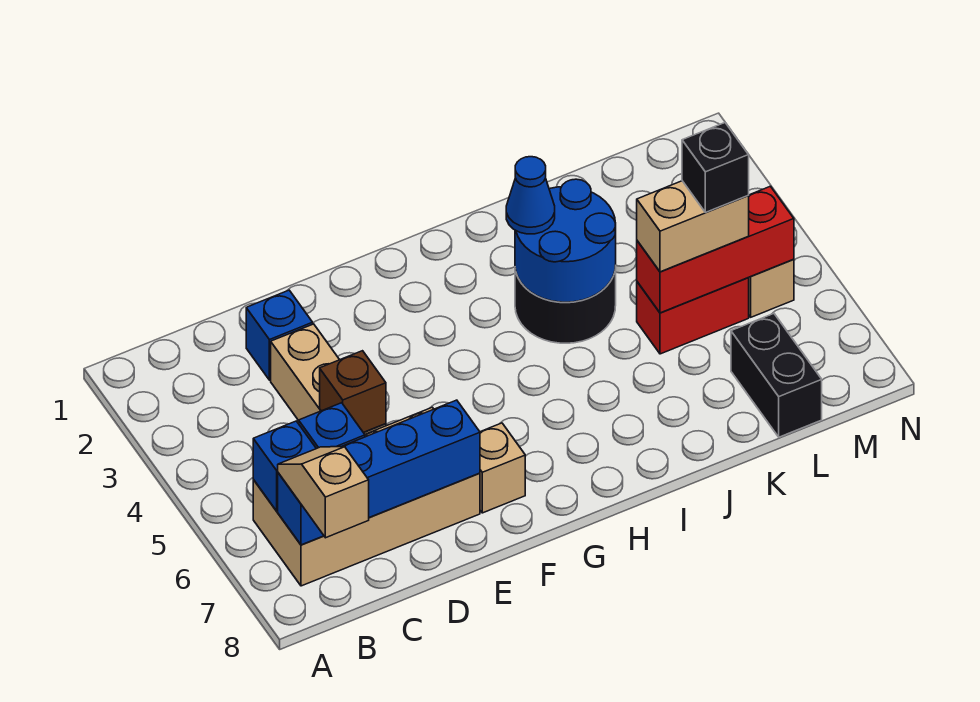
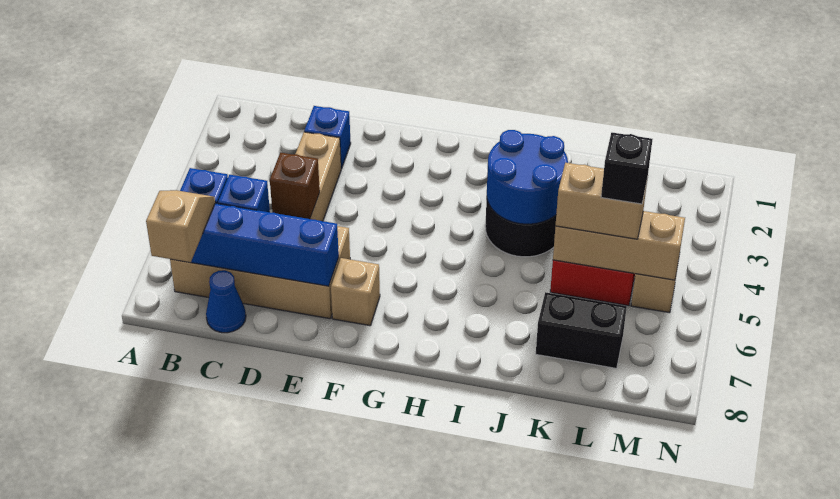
blue 1x1 cone [506,157,555,234] -> blue 1x1 cone moved to [206,270,246,333]
red 1x3 brick [637,186,794,313] -> tan 1x3 brick [553,211,685,280]
black 1x2 brick [731,314,822,437] -> black 1x2 brick turned to [536,292,627,368]

